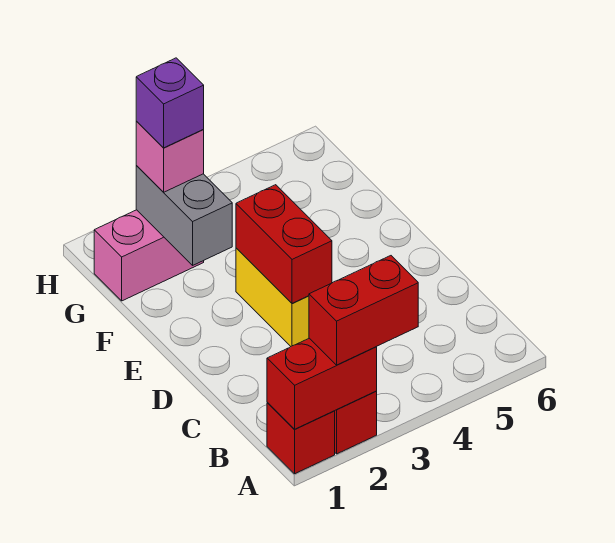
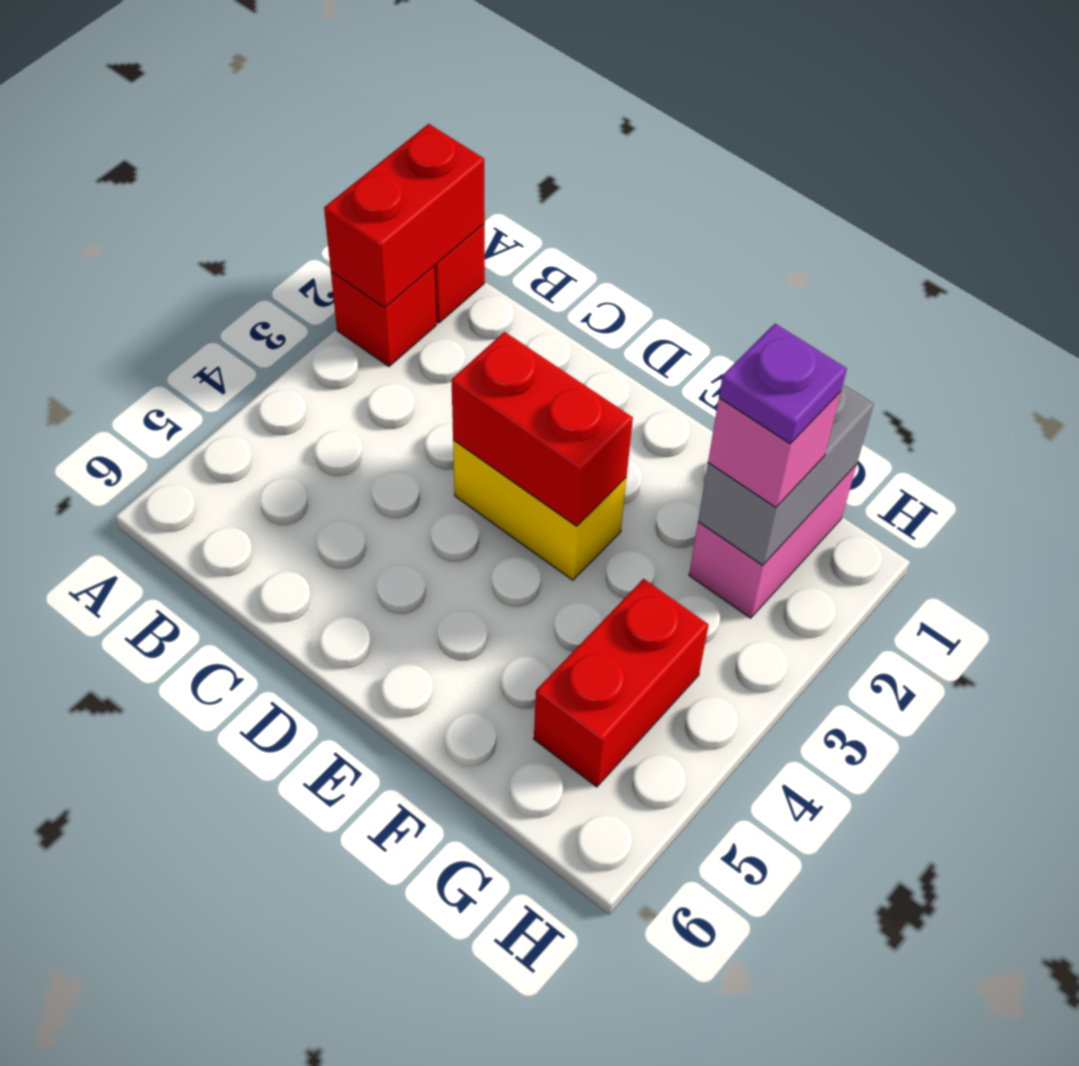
red 1x2 brick [309,256,418,365] -> red 1x2 brick moved to [534,579,709,787]
grey 1x2 brick [136,166,232,265] -> grey 1x2 brick turned to [698,385,874,565]
purple 1x1 brick [136,58,204,148] -> purple 1x1 plate [719,324,847,444]

